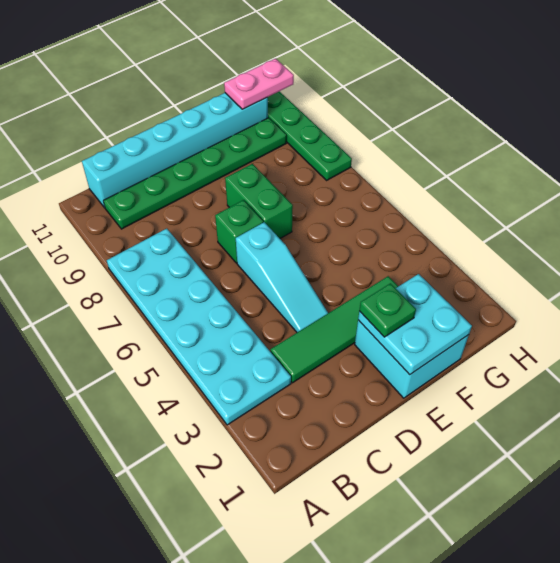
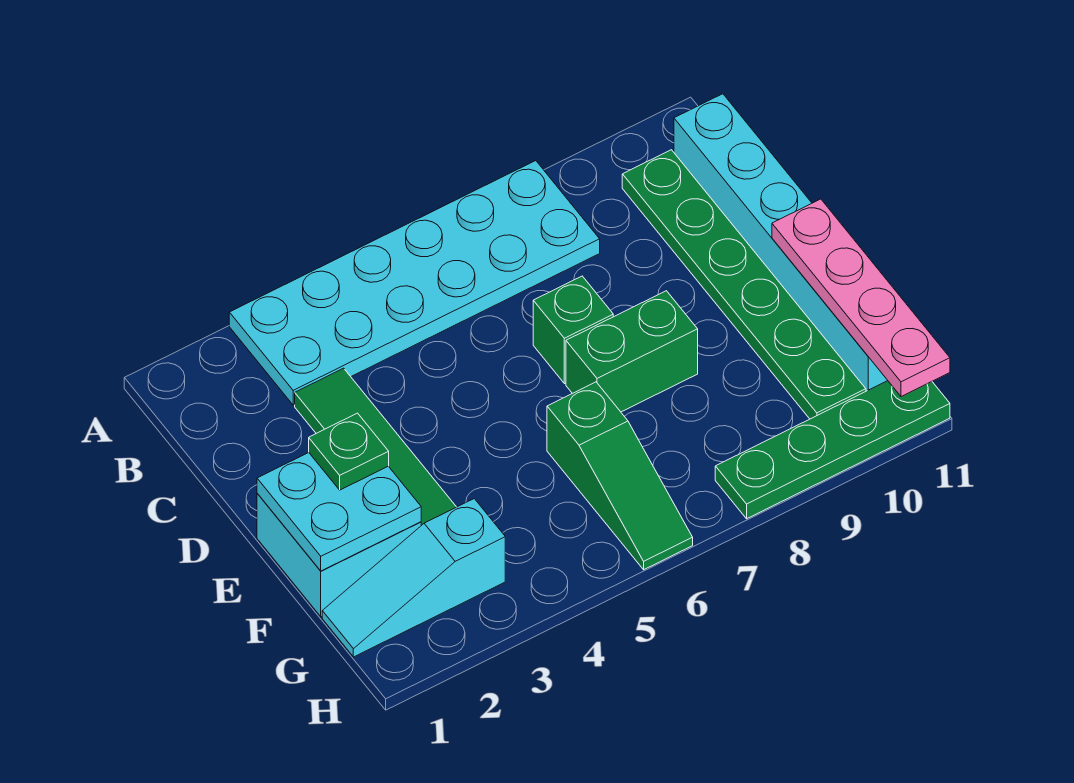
cyan 1x3 slope [236,222,328,332] -> cyan 1x3 slope moved to [322,499,505,657]
none -> green 1x3 slope [547,382,693,570]
pink 1x2 plate [224,59,294,109] -> pink 1x4 plate [772,199,950,397]

